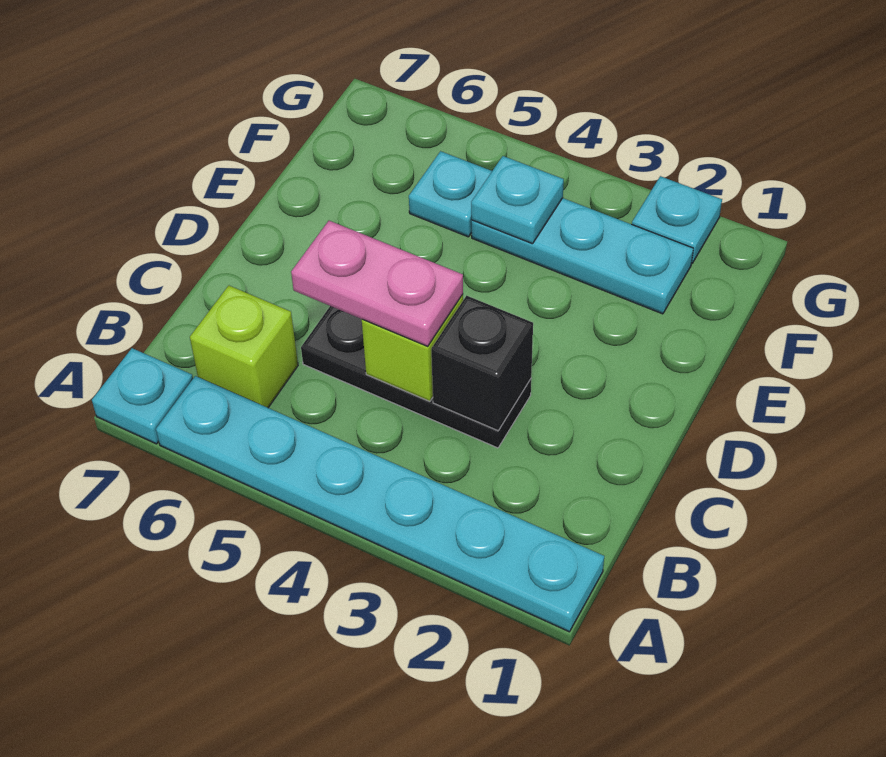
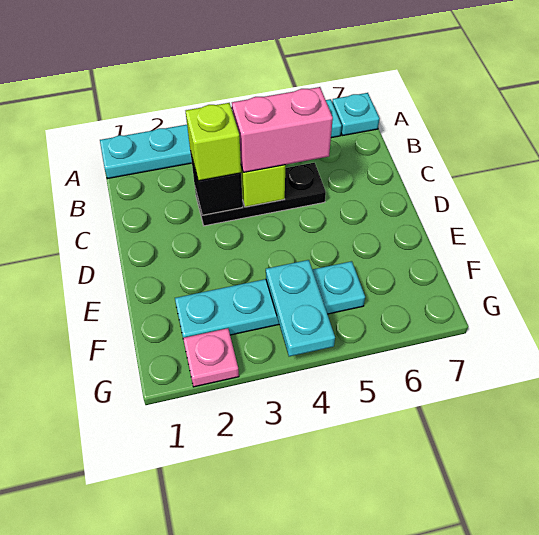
lime 1x1 brick [190,286,298,408] -> lime 1x1 brick moved to [186,103,241,181]
pink 1x2 plate [291,221,463,346] -> pink 1x2 brick [232,87,333,172]
cyan 1x1 plate [471,156,564,244] -> cyan 1x2 plate [266,260,335,356]
cyan 1x1 plate [632,176,722,263] -> pink 1x1 plate [183,328,239,387]

